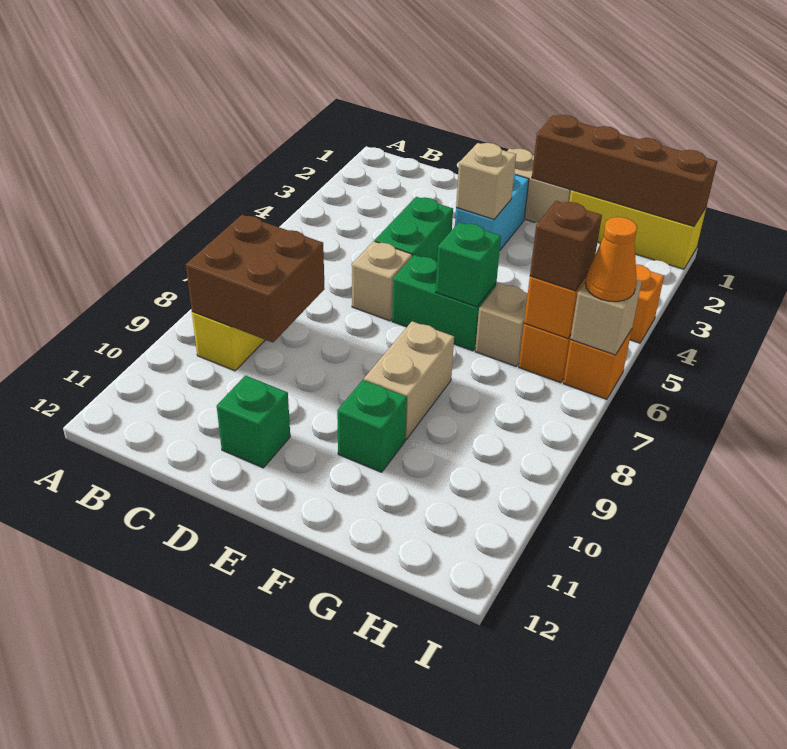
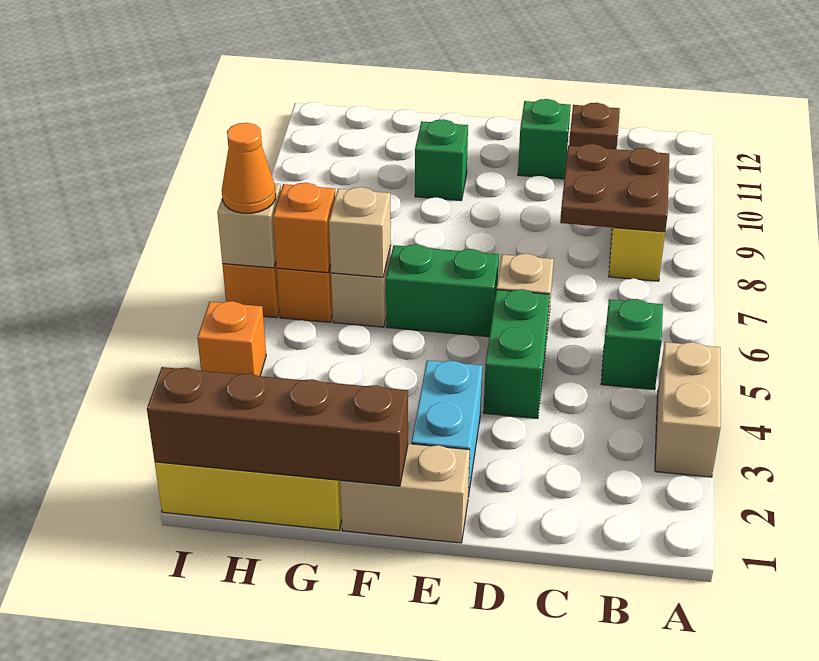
brown 2x2 brick [186,215,324,342] -> brown 2x2 plate [560,144,669,232]
tan 1x1 brick [456,143,516,219] -> tan 1x1 brick moved to [329,187,391,277]
green 1x1 brick [436,222,501,307] -> green 1x1 brick moved to [601,299,663,390]
tan 1x2 brick [364,321,454,439] -> tan 1x2 brick moved to [655,342,721,477]
brown 1x1 brick [530,201,602,291] -> brown 1x1 brick moved to [569,103,620,149]

